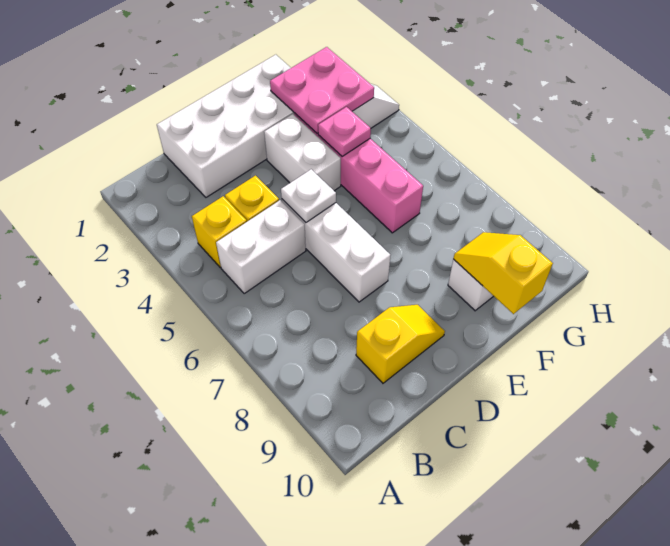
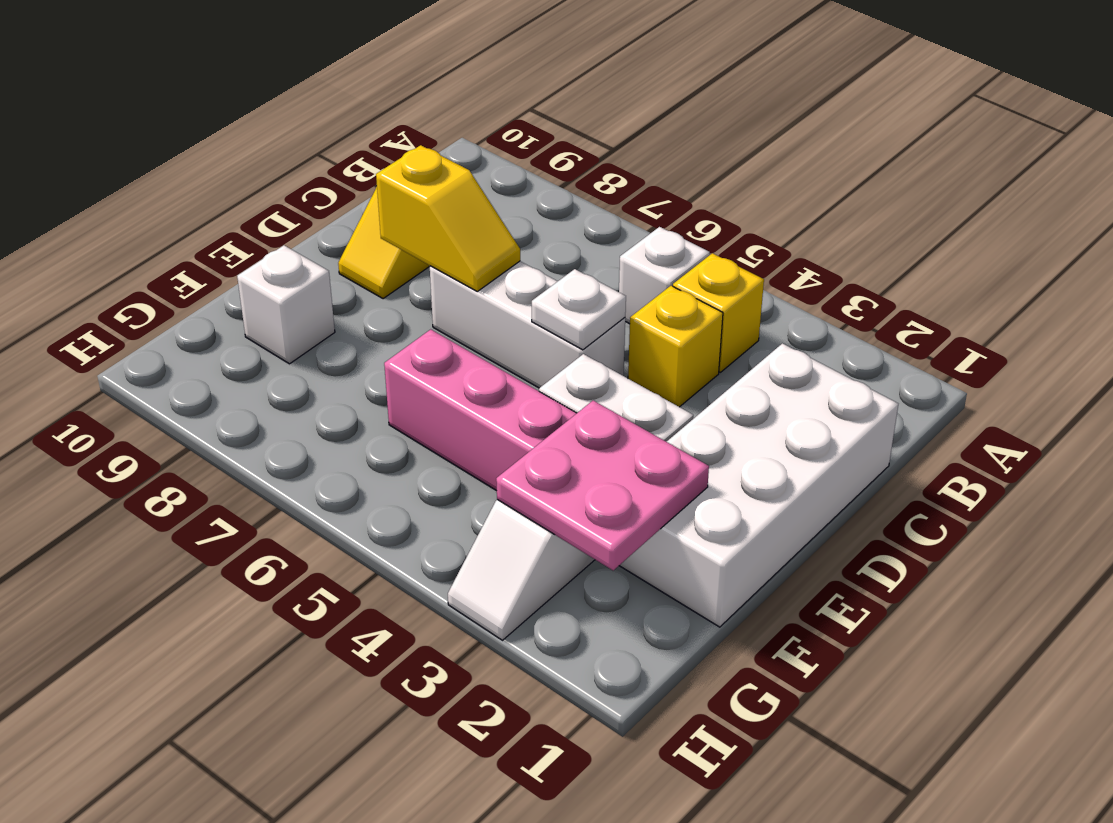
white 1x2 brick [216,200,306,294] -> white 1x1 brick [619,227,710,324]
pink 1x1 plate [318,107,371,156] -> none
yellow 1x2 slope [453,232,553,314] -> yellow 1x2 slope moved to [376,145,520,291]

